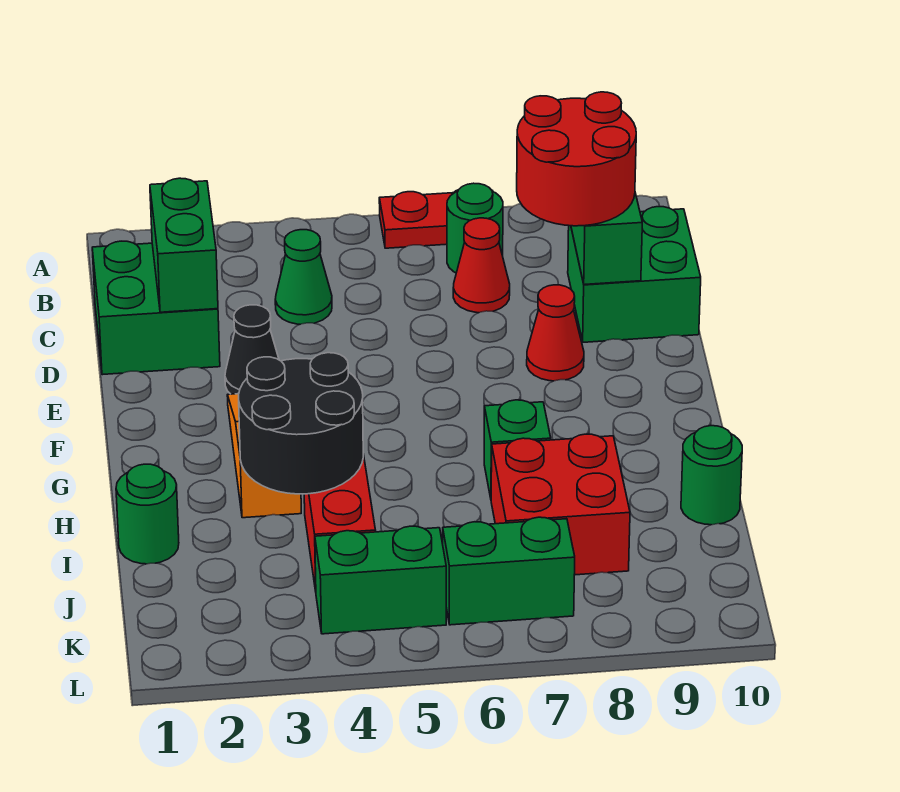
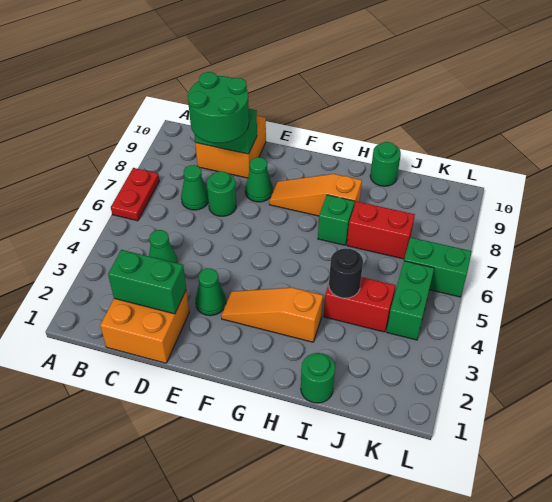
green 1x1 round brick [447,183,503,273] -> green 1x1 round brick moved to [207,171,236,216]
green 2x2 brick [92,241,220,375] -> orange 2x2 brick [100,290,189,363]
red 1x1 cone [453,218,510,313] -> green 1x1 cone [181,165,208,210]
red 2x2 round brick [517,92,636,226] -> green 2x2 round brick [188,72,249,143]
green 2x2 brick [568,207,701,342] -> orange 2x2 brick [195,116,266,178]
black 1x1 cone [225,305,279,394] -> green 1x1 cone [195,268,226,316]
red 1x1 cone [527,285,584,381] -> green 1x1 cone [245,157,273,202]
none -> orange 1x3 slope [269,174,362,216]
black 2x2 round brick [239,353,363,494] -> black 1x1 round brick [329,249,363,298]
red 2x2 brick [491,434,630,575] -> red 1x2 brick [347,201,415,259]
green 1x2 brick [443,517,575,625] -> green 1x2 brick turned to [404,237,472,297]

